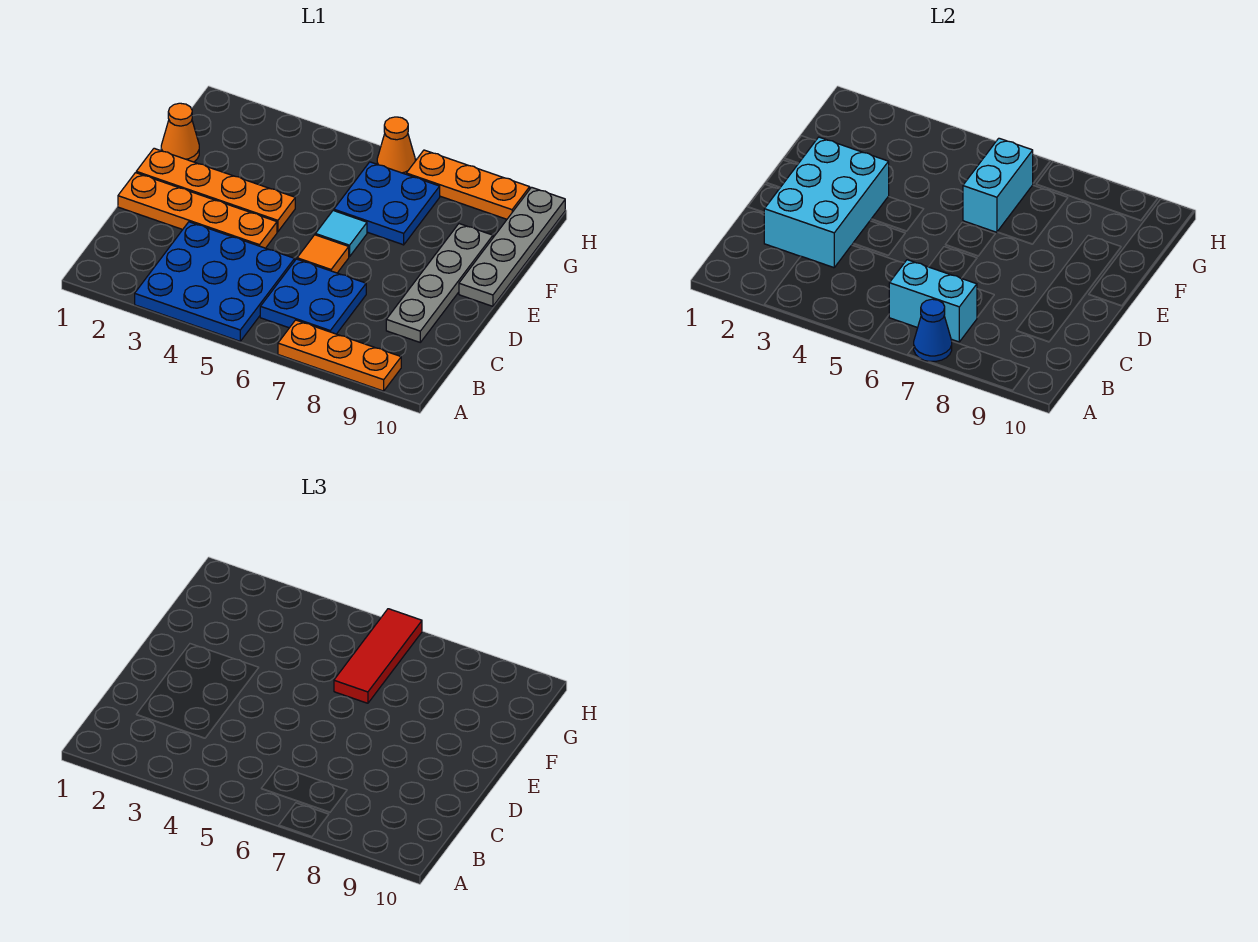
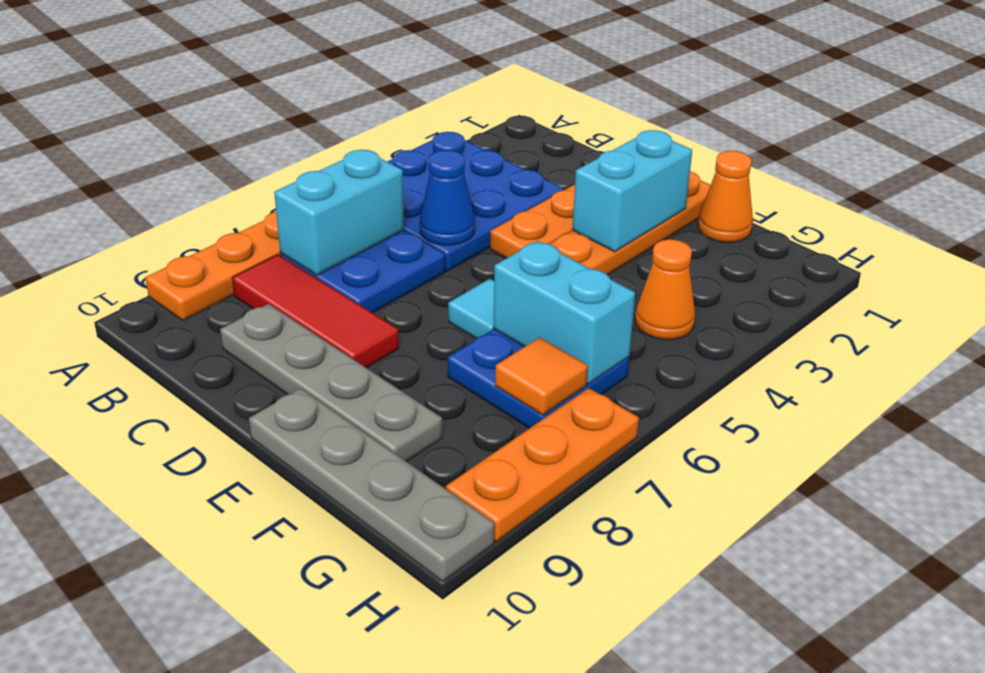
blue 1x1 cone [914,299,952,361] -> blue 1x1 cone moved to [420,150,475,245]
cyan 2x3 brick [764,137,889,268] -> cyan 1x2 brick [572,130,692,252]
orange 1x1 tile [297,235,349,273] -> orange 1x1 tile moved to [495,337,588,415]
red 1x3 tile [334,609,422,703] -> red 1x3 tile moved to [232,255,399,368]
orange 1x1 cone [377,117,415,174] -> orange 1x1 cone moved to [635,239,695,340]

